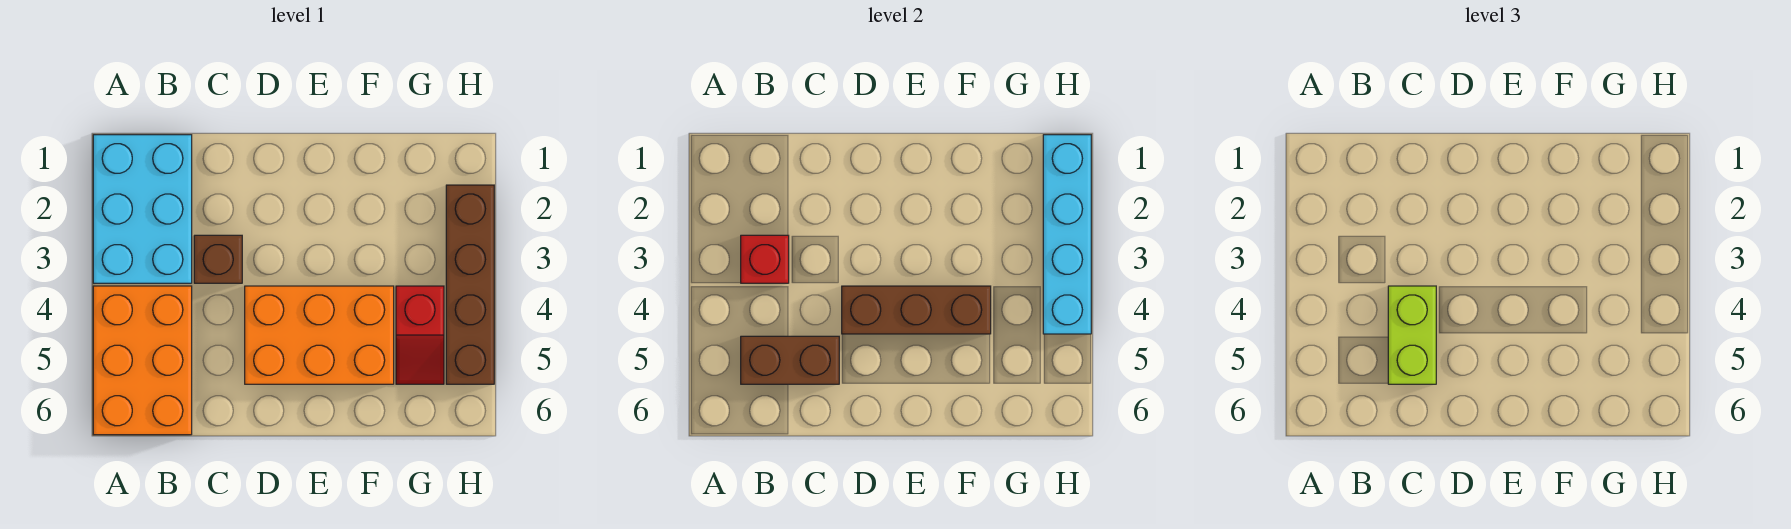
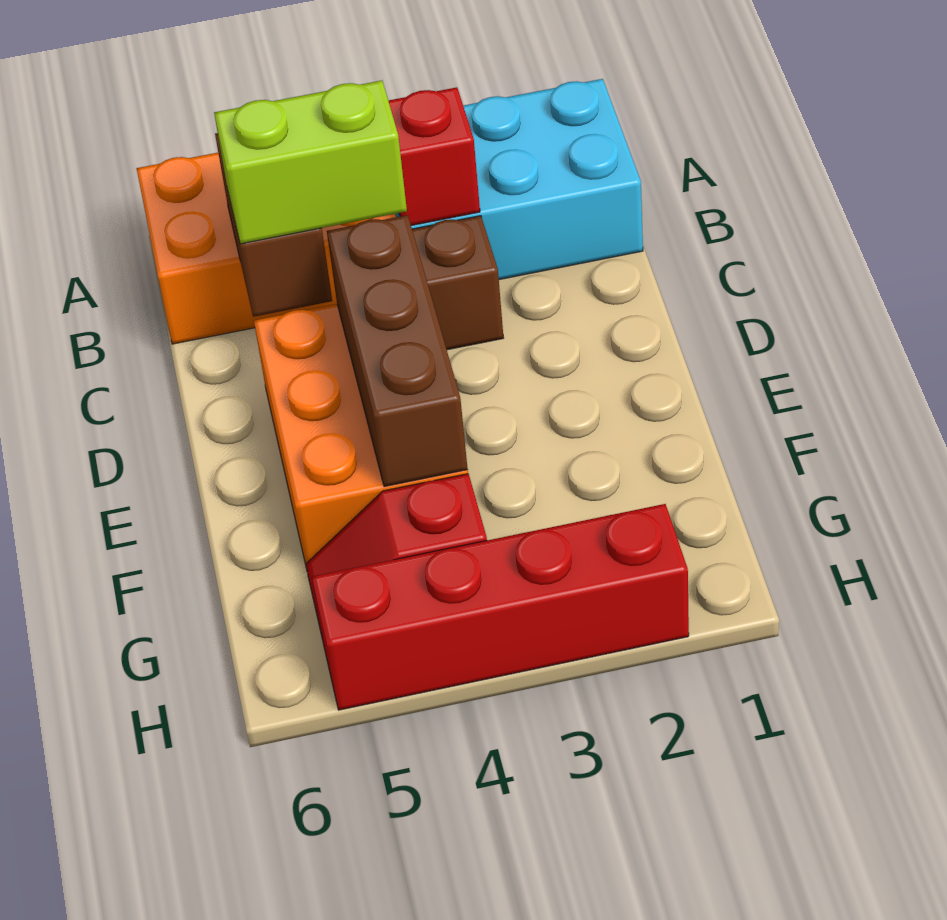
cyan 1x4 brick [1043,135,1091,334] -> none
brown 1x4 brick [446,185,494,384] -> red 1x4 brick [312,504,689,710]

